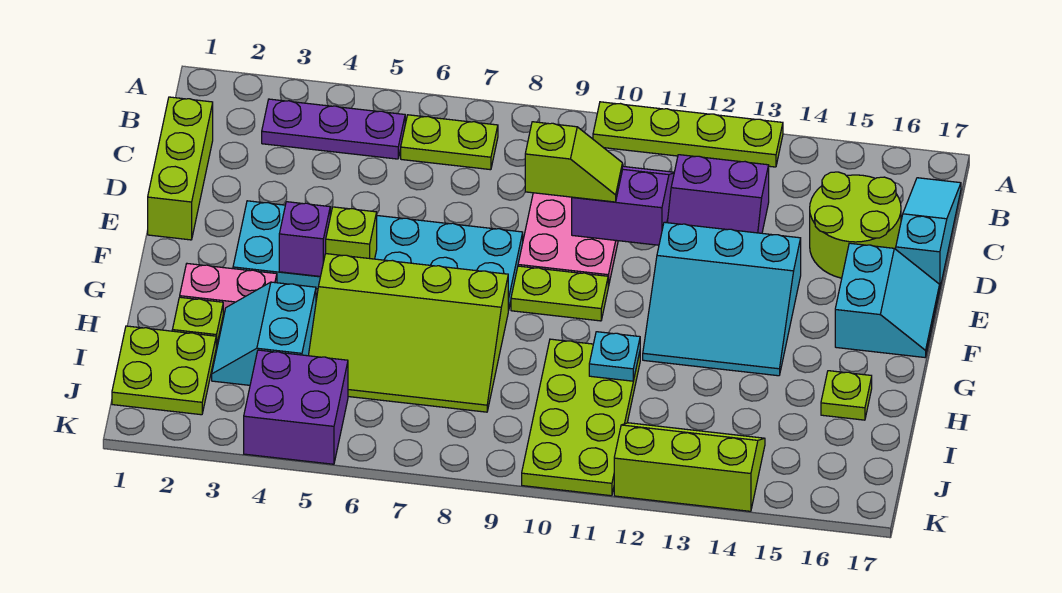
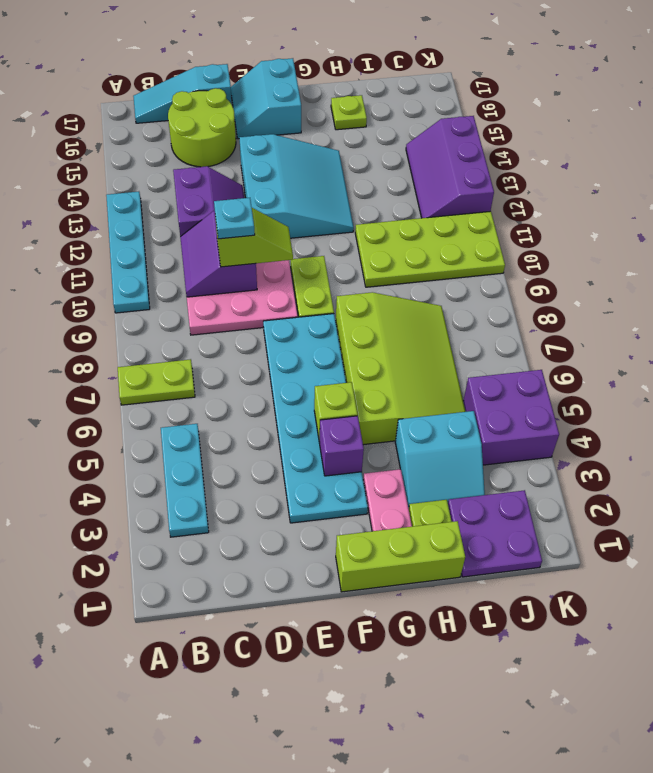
lime 1x4 plate [593,102,783,167] -> cyan 1x4 plate [106,192,150,313]
purple 1x3 plate [262,99,405,159] -> cyan 1x3 plate [161,424,209,537]
lime 1x2 plate [401,115,498,170] -> lime 1x2 plate turned to [118,359,195,405]
lime 1x3 brick [148,97,213,240] -> lime 1x3 brick moved to [336,521,465,592]
lime 1x2 slope [525,122,622,202] -> lime 1x2 slope turned to [215,208,293,267]
cyan 2x2 slope [835,243,940,357] -> cyan 2x2 slope turned to [231,58,301,139]
cyan 1x1 plate [589,332,640,381] -> cyan 1x1 plate moved to [214,198,255,239]
lime 2x2 plate [112,326,216,415] -> purple 2x2 plate [448,490,542,577]
lime 2x3 slope [614,423,765,511] -> purple 2x3 slope [406,116,494,218]

